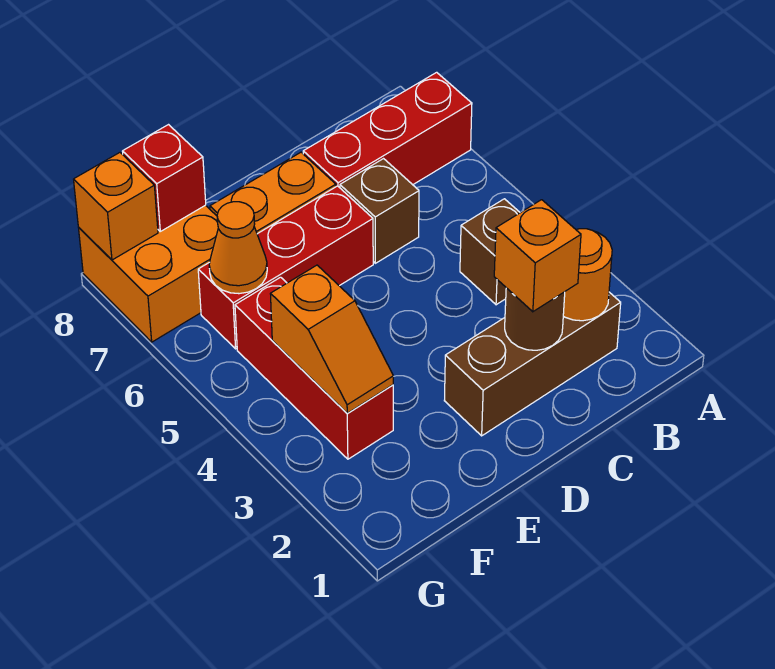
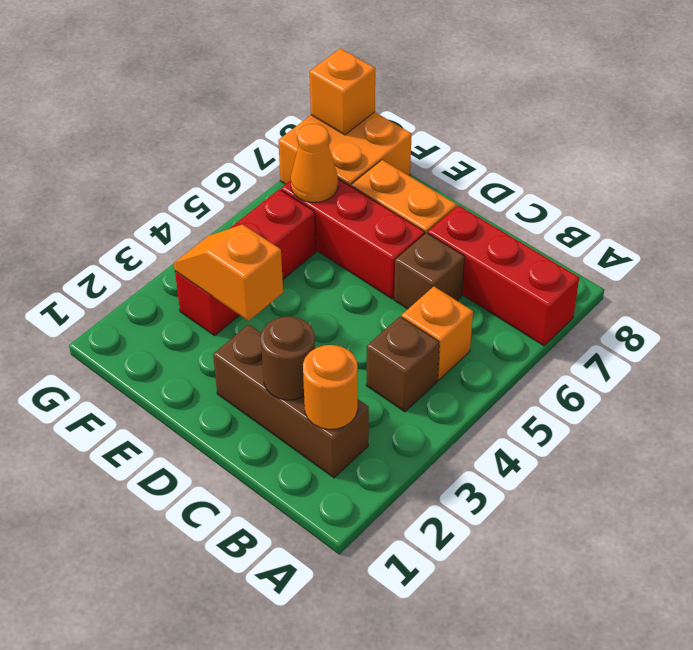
orange 1x1 brick [494,200,581,312] -> orange 1x1 brick moved to [402,286,473,380]
orange 1x2 slope [271,265,393,413] -> orange 1x2 slope turned to [174,224,283,321]
red 1x1 brick [123,125,206,231] -> none

